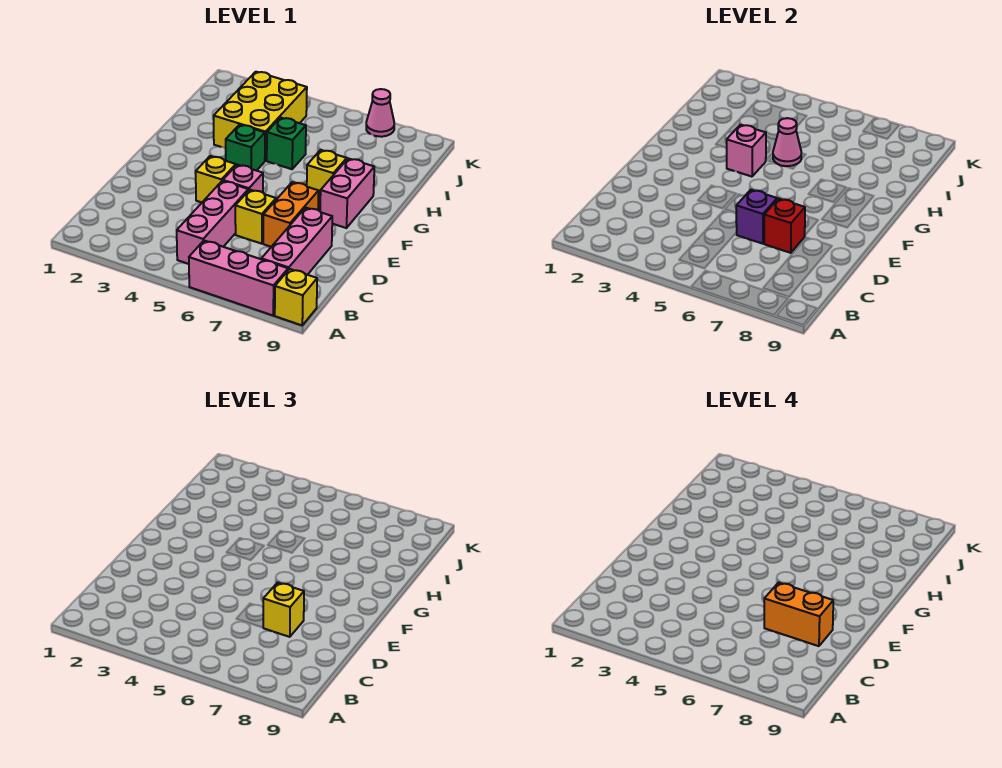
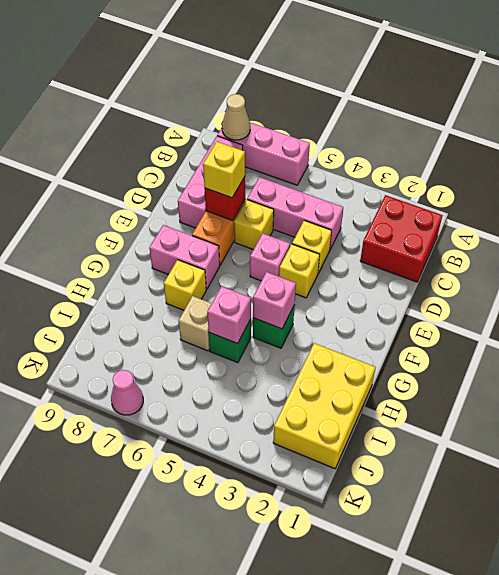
none -> tan 1x1 cone [222,94,250,140]
yellow 1x1 brick [275,269,317,325] -> yellow 1x1 brick moved to [292,220,332,273]
none -> red 2x2 brick [360,195,443,282]
pink 1x3 brick [177,181,248,264] -> pink 1x3 brick turned to [247,177,343,249]
purple 1x1 brick [736,190,777,244] -> none
orange 1x2 brick [764,583,833,646] -> none
pink 1x2 brick [320,158,374,228] -> pink 1x2 brick turned to [149,225,220,289]
yellow 2x3 brick [214,72,307,161] -> yellow 2x3 brick moved to [273,343,376,469]
pink 1x1 cone [773,118,801,166] -> pink 1x1 brick [207,286,251,343]
none -> tan 1x1 brick [179,296,212,351]

